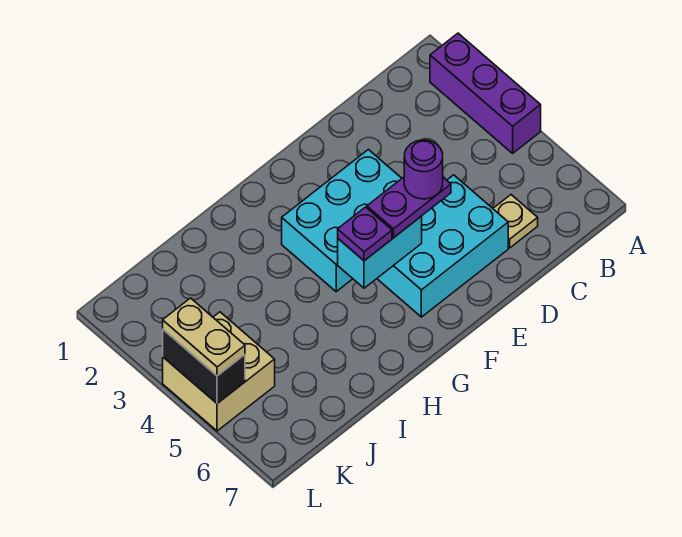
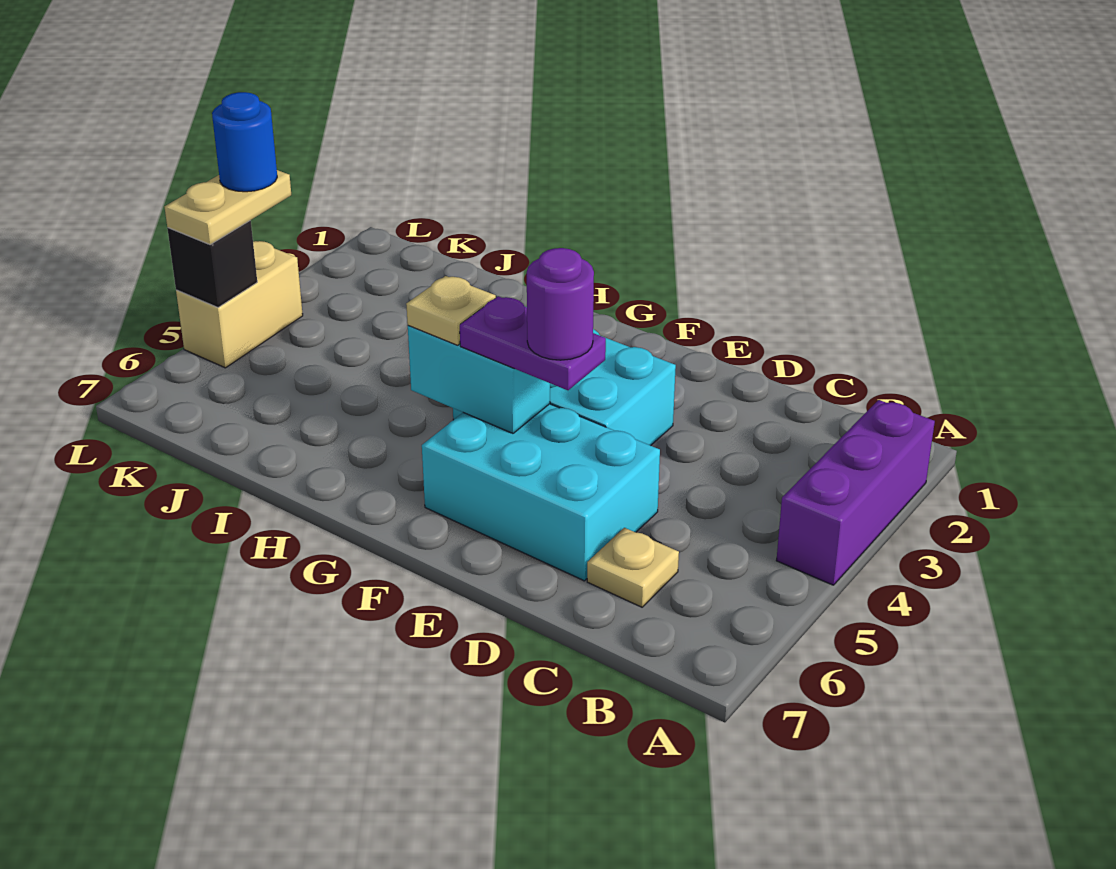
purple 1x1 plate [338,207,392,261] -> tan 1x1 plate [406,276,496,345]
tan 2x2 brick [163,312,275,431] -> tan 1x2 brick [176,241,303,368]
black 1x2 brick [163,330,245,403] -> black 1x1 brick [167,221,257,308]
none -> blue 1x1 round brick [212,92,277,192]

